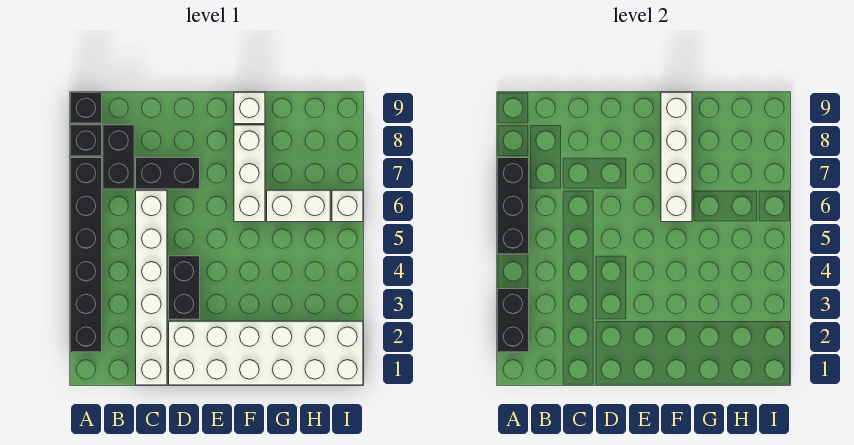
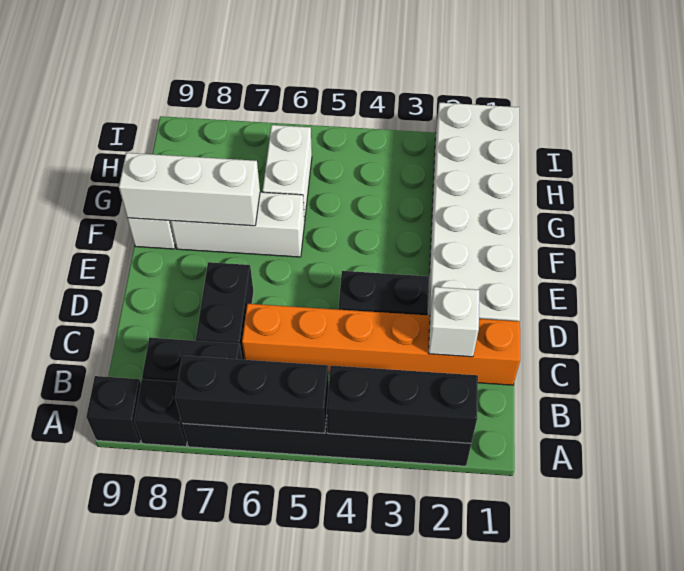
black 1x2 brick [497,289,529,352] -> black 1x3 brick [327,366,478,443]
white 1x6 brick [136,190,167,385] -> orange 1x6 brick [242,304,520,385]
white 1x4 brick [661,92,692,222] -> white 1x3 brick [119,153,260,226]
white 1x1 brick [332,190,363,222] -> white 1x1 brick moved to [428,287,479,357]

